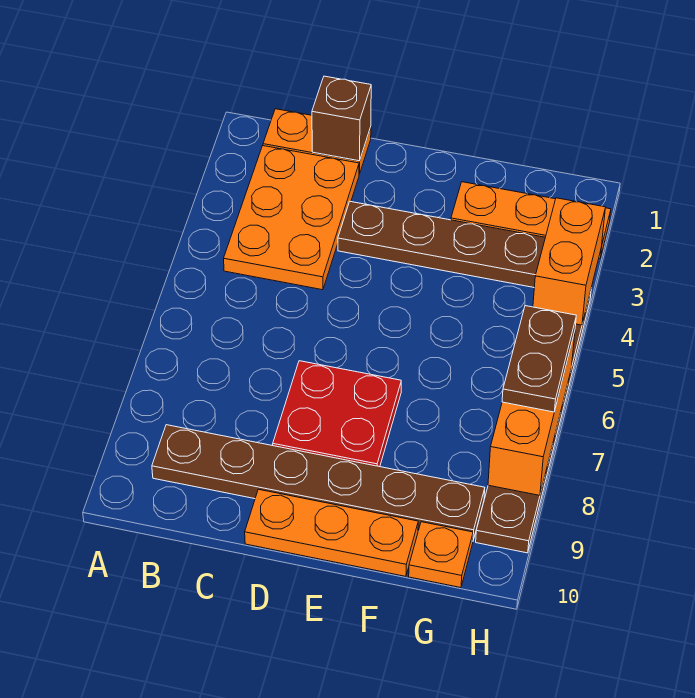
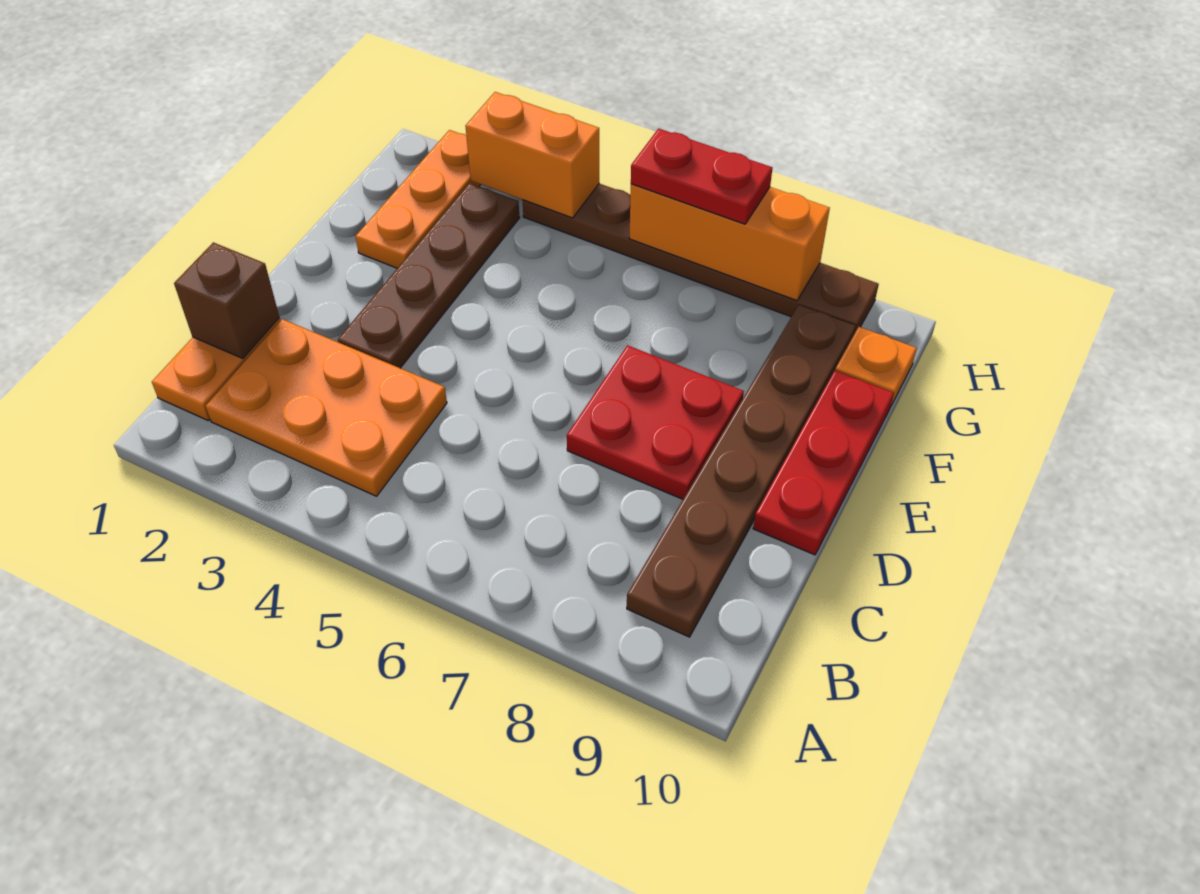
orange 1x3 plate [245,489,418,576] -> red 1x3 plate [753,371,894,555]
brown 1x2 plate [502,306,576,412] -> red 1x2 plate [631,129,772,224]

